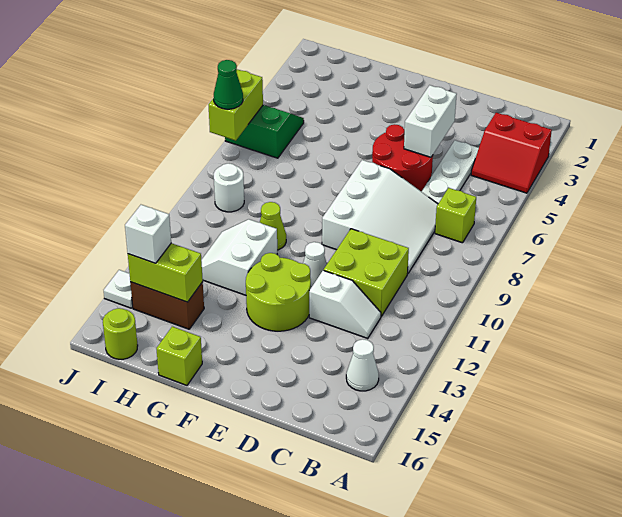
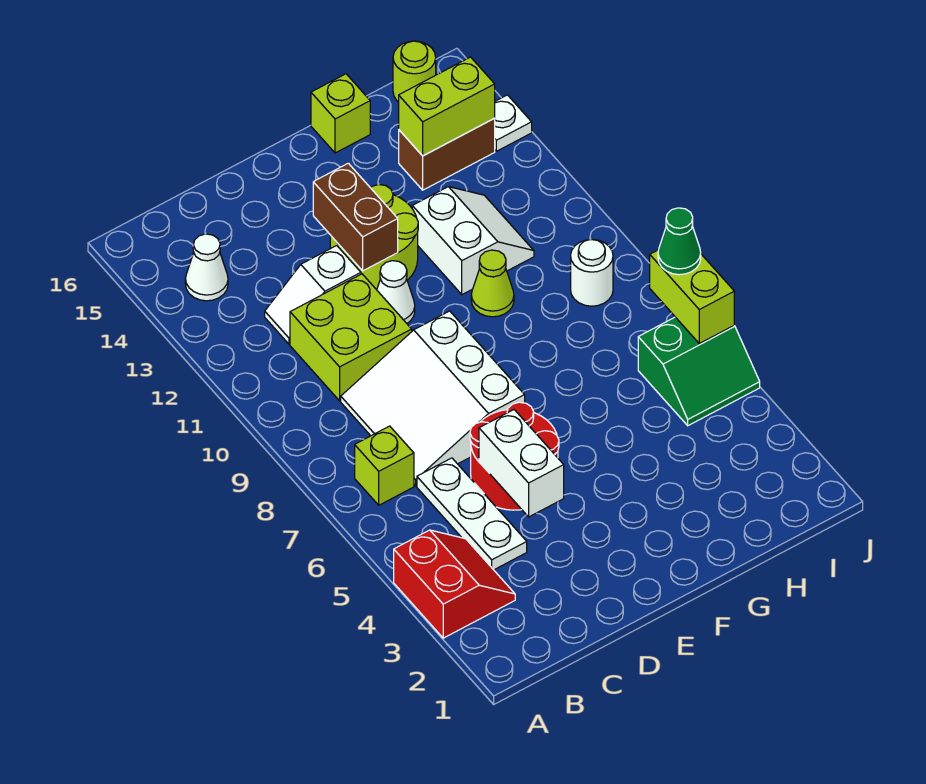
red 2x2 slope [471,113,552,193] -> red 2x2 slope turned to [394,530,515,638]
none -> brown 1x2 brick [313,163,398,271]
white 1x1 brick [125,205,171,263] -> none

